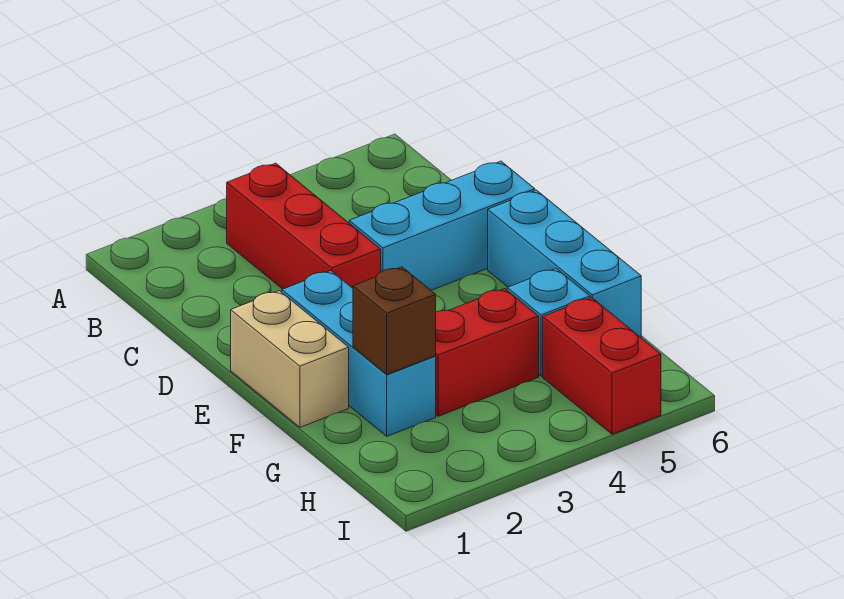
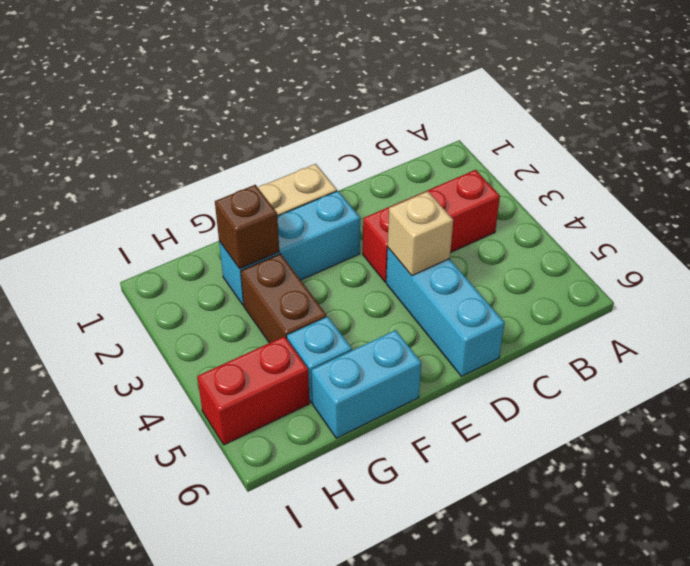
none -> tan 1x1 brick [388,191,453,276]
cyan 1x3 brick [488,190,641,337] -> cyan 1x2 brick [312,330,421,438]
red 1x2 brick [436,289,539,416] -> brown 1x2 brick [241,254,327,343]

